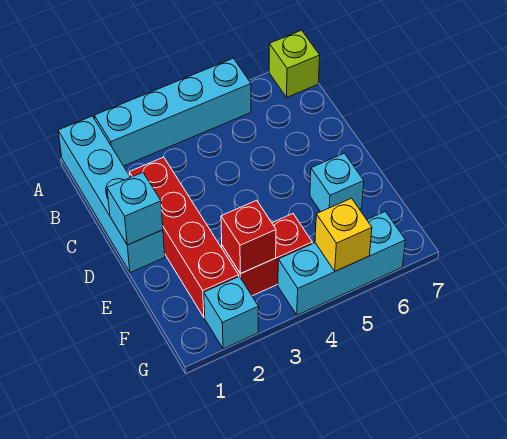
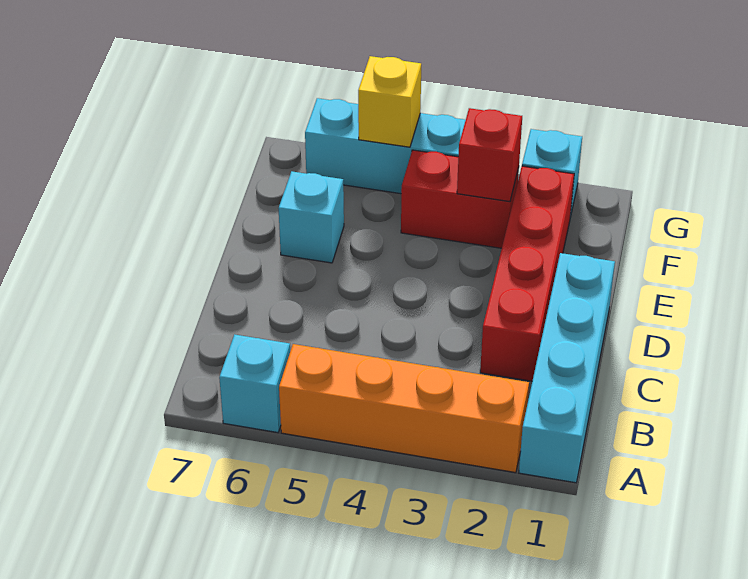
cyan 1x4 brick [94,58,251,166] -> orange 1x4 brick [279,344,529,473]
lime 1x1 brick [269,30,320,97] -> none
cyan 1x1 brick [107,172,163,245] -> cyan 1x1 brick moved to [219,334,290,433]

